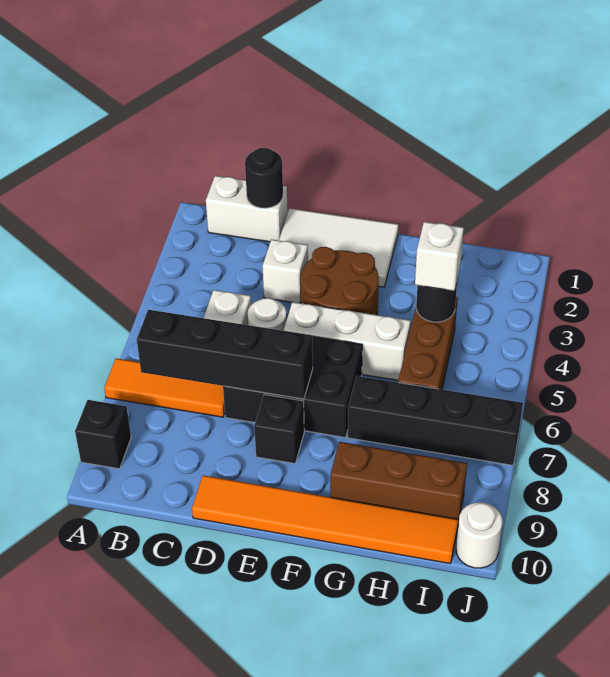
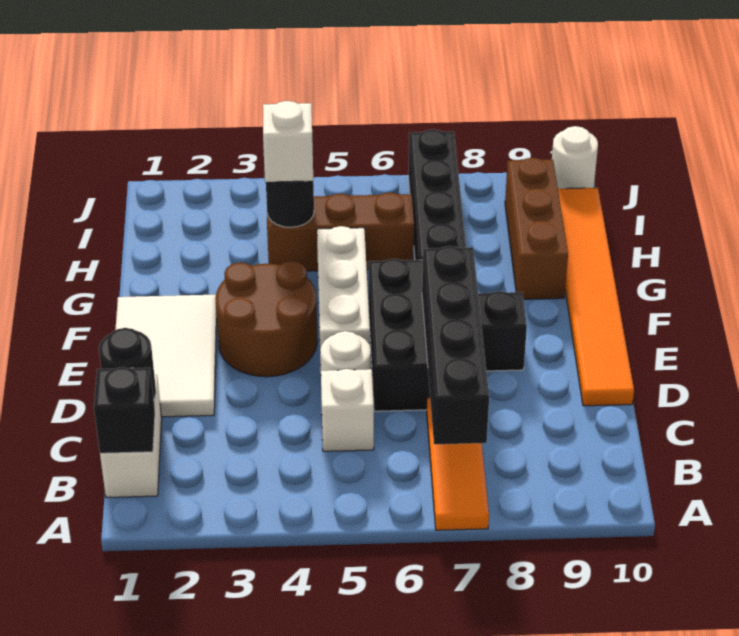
black 1x1 brick [75,400,131,469] -> black 1x1 brick moved to [94,367,155,453]
white 1x1 brick [263,239,308,303] -> none

